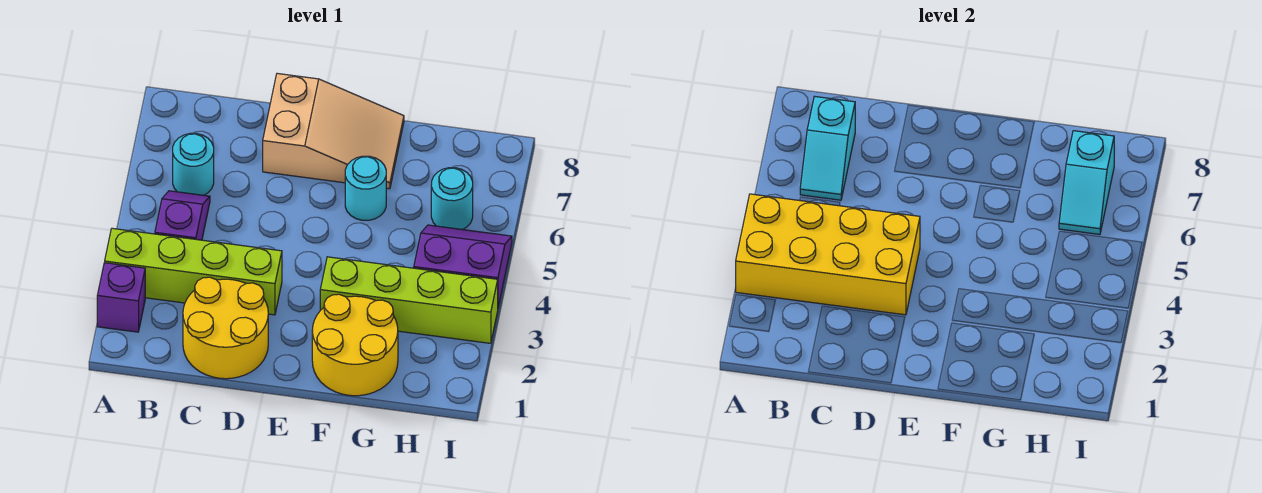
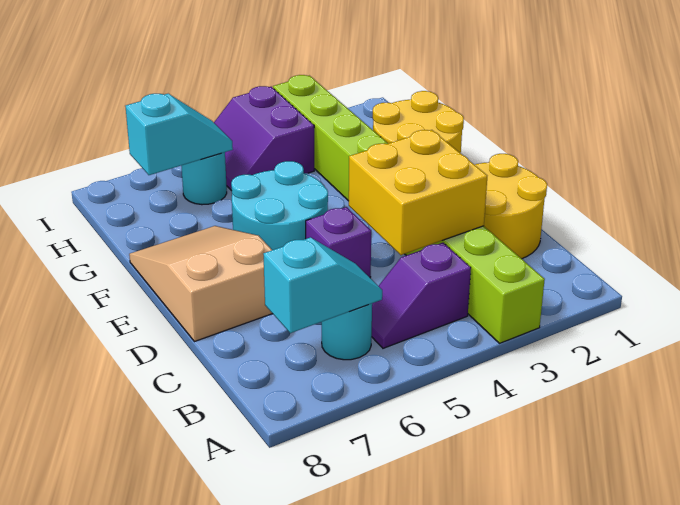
purple 1x1 brick [97,263,145,332] -> purple 1x1 brick moved to [306,207,371,277]
yellow 2x4 brick [736,194,920,315] -> yellow 2x2 brick [349,130,487,255]
cyan 1x1 round brick [345,156,386,220] -> cyan 2x2 round brick [231,161,328,250]

